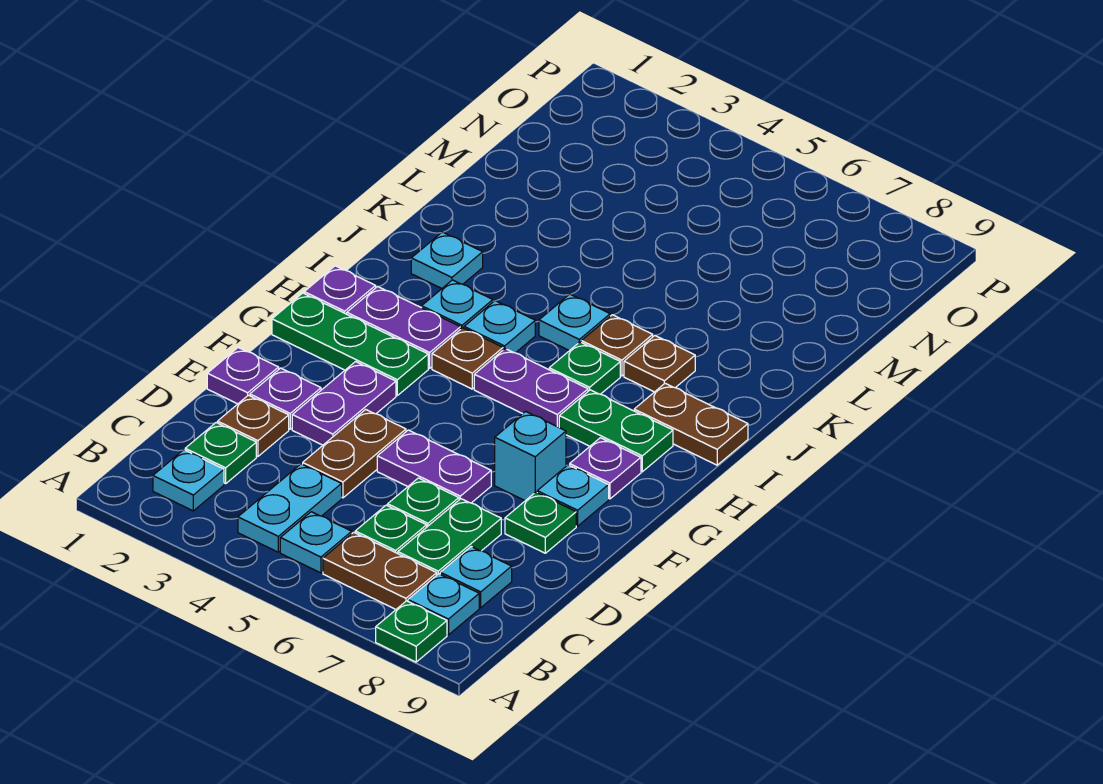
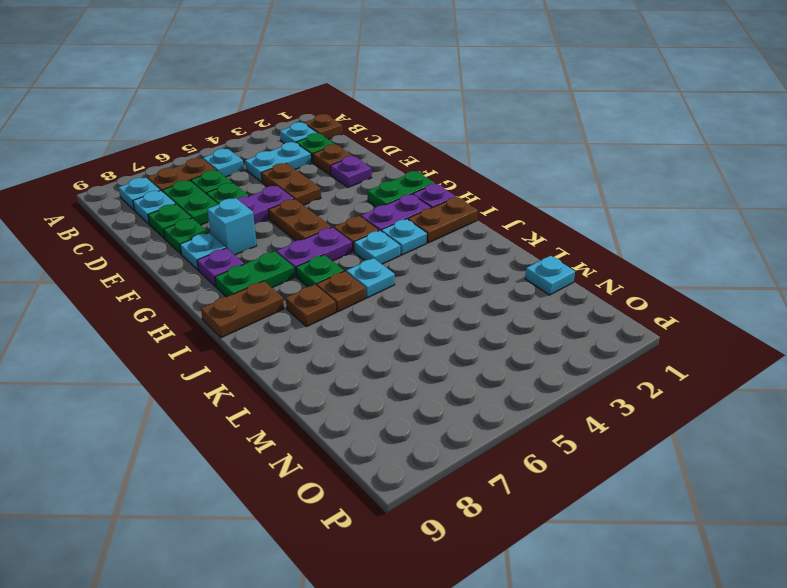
green 1x1 plate [376,601,447,662] -> green 1x1 plate moved to [148,204,191,239]
none -> brown 1x1 plate [304,114,342,140]
cyan 1x2 plate [238,464,342,552] -> cyan 1x2 plate turned to [245,142,311,182]
purple 1x1 plate [207,348,279,404] -> none
purple 1x2 plate [292,362,396,445] -> none
none -> brown 1x2 plate [269,199,332,241]
green 1x3 plate [272,293,428,395] -> green 1x2 plate [368,171,435,207]
none -> brown 1x2 plate [408,197,478,243]
cyan 1x1 plate [411,232,483,288] -> cyan 1x1 plate moved to [525,256,575,295]

